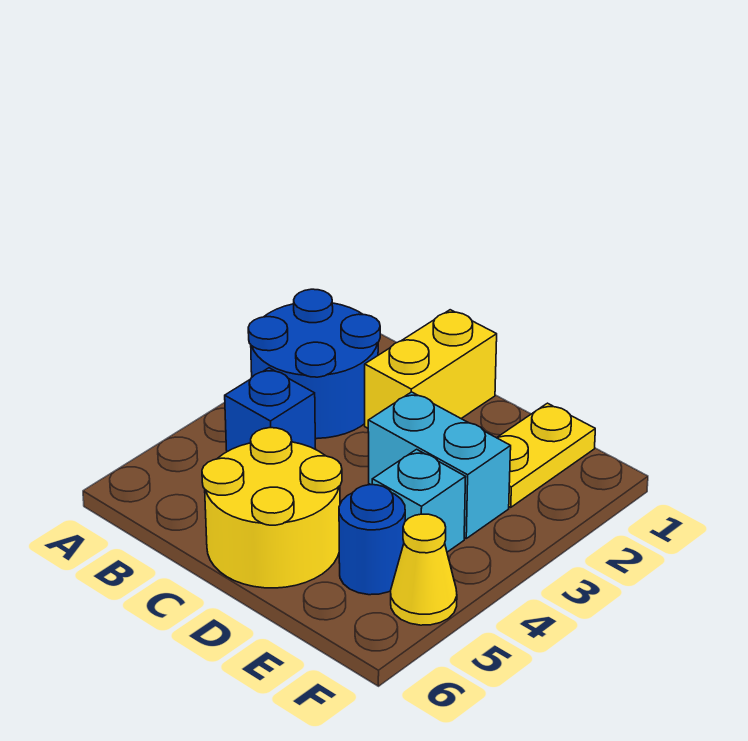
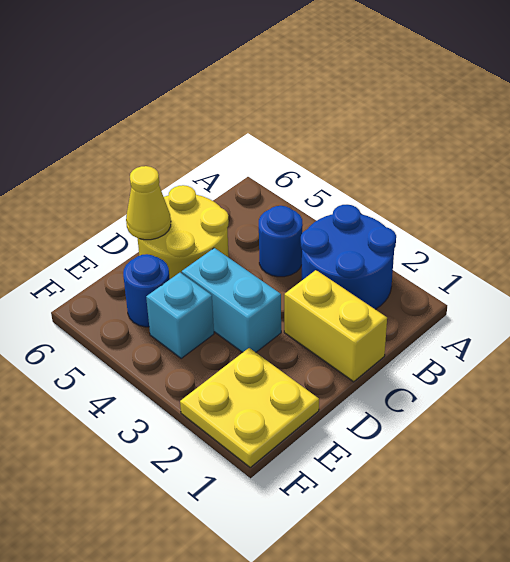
blue 1x1 brick [225,368,316,452] -> blue 1x1 round brick [259,206,303,277]
cyan 1x2 brick [368,392,511,538] -> cyan 1x2 brick turned to [182,248,281,352]
yellow 1x2 plate [497,403,595,507] -> yellow 2x2 plate [180,348,319,467]
yellow 1x1 cone [391,514,457,625] -> yellow 1x1 cone moved to [126,166,171,240]

